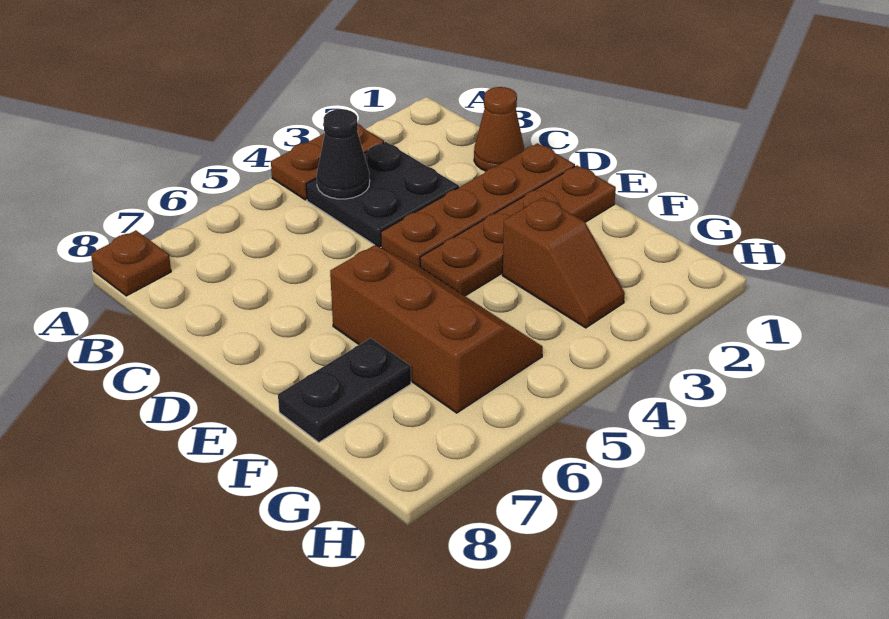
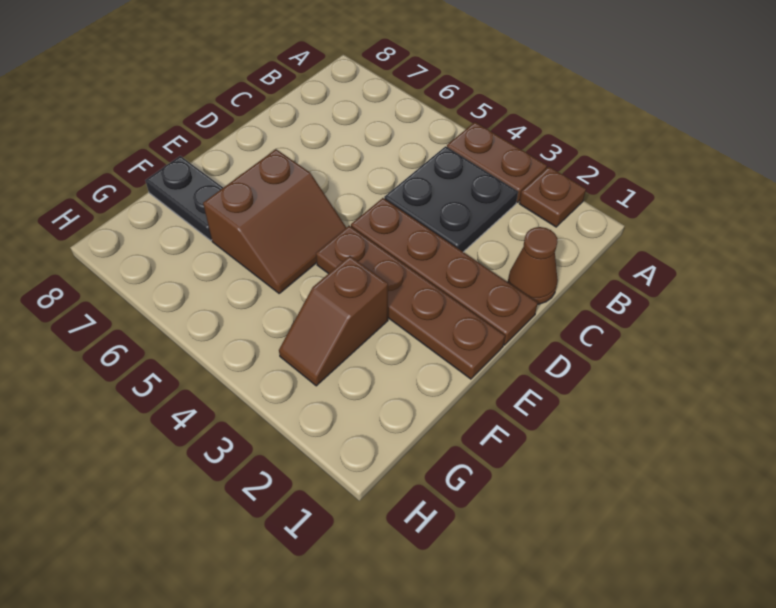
brown 1x1 plate [91,230,171,296] -> brown 1x1 plate moved to [519,167,586,227]
black 1x1 cone [317,109,370,199] -> none
brown 2x3 slope [330,245,543,413] -> brown 2x2 slope [203,149,346,293]

